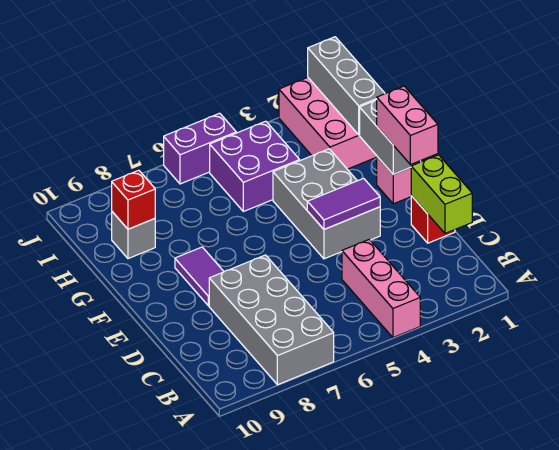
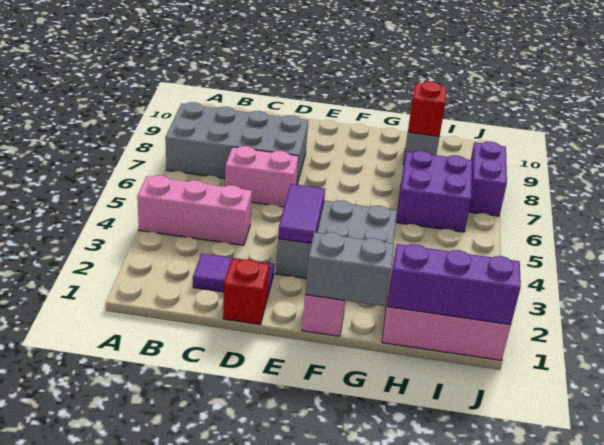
lime 1x2 brick [411,155,472,233] -> none
pink 1x2 brick [377,86,438,165] -> pink 1x2 brick moved to [225,146,299,207]
purple 1x2 tile [175,247,224,306] -> purple 1x2 tile moved to [193,253,274,298]
grey 1x3 brick [308,37,385,135] -> purple 1x3 brick [388,244,521,325]
purple 2x2 brick [210,121,300,211] -> purple 2x2 brick moved to [396,151,472,232]
purple 1x2 brick [164,113,236,184] -> purple 1x2 brick moved to [469,142,507,216]

